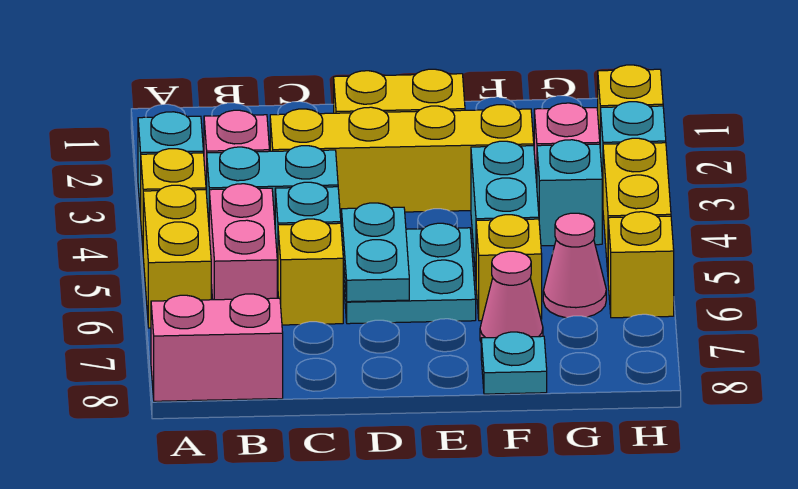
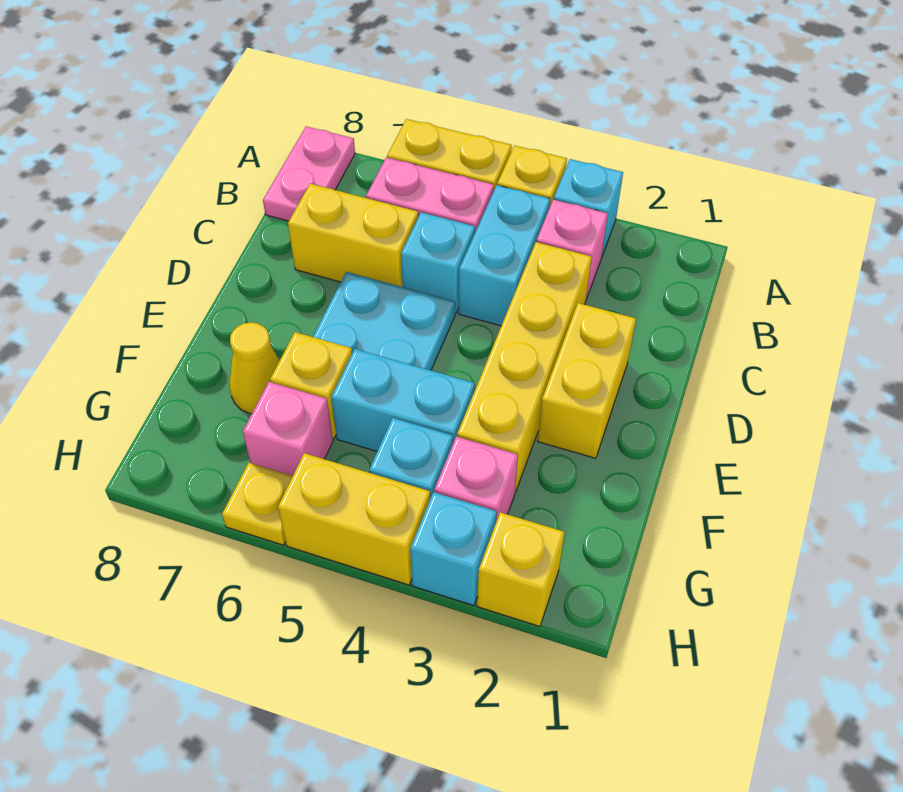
pink 1x2 brick [151,294,283,401] -> pink 1x2 plate [263,126,355,221]
yellow 1x1 brick [278,219,343,325] -> yellow 1x2 brick [288,184,418,287]
cyan 1x2 plate [341,203,409,302] -> none
pink 1x1 cone [480,251,543,341] -> yellow 1x1 cone [230,322,280,414]
cyan 1x1 plate [481,332,547,394] -> none
pink 1x1 cone [543,213,606,318] -> pink 1x1 brick [243,382,333,476]
yellow 1x1 brick [608,212,674,318] -> yellow 1x1 plate [222,463,293,545]

